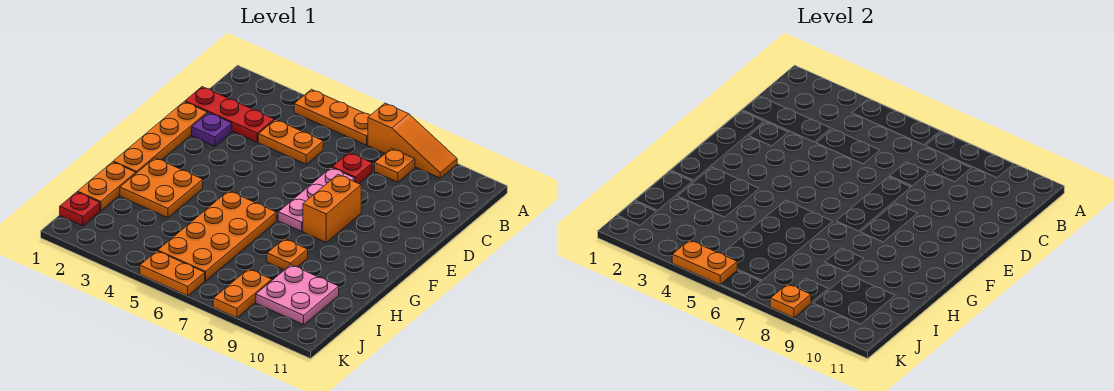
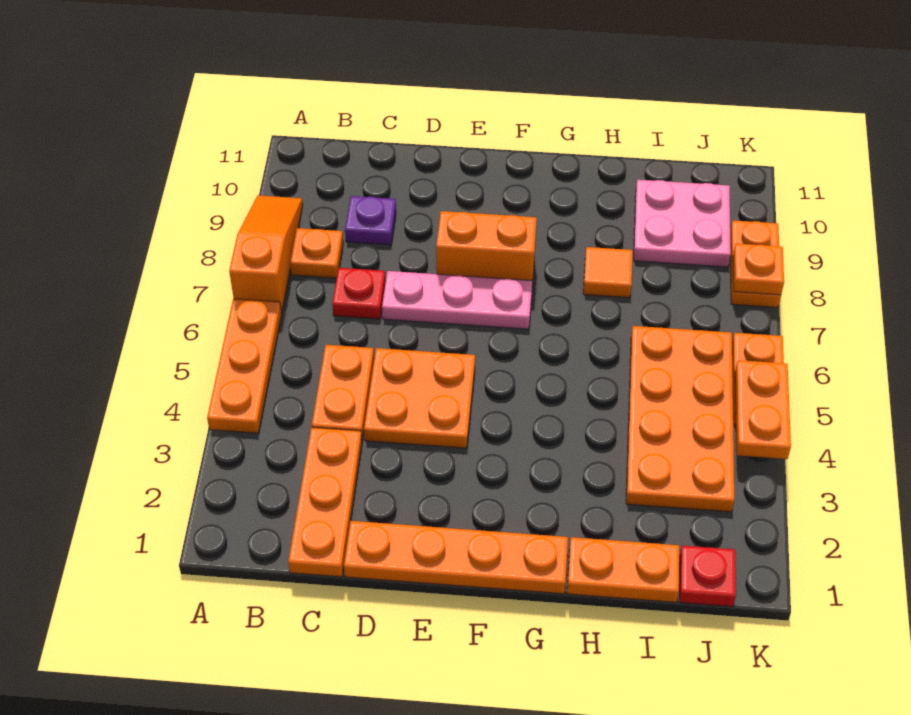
red 1x3 plate [185,87,274,142] -> orange 1x3 plate [288,427,362,577]
purple 1x1 plate [192,113,232,146] -> purple 1x1 plate moved to [345,196,396,245]
orange 2x2 plate [120,158,203,218] -> orange 2x2 plate moved to [364,348,475,448]
orange 2x4 plate [158,191,276,281] -> orange 2x4 plate turned to [626,326,734,512]
orange 1x1 plate [267,239,308,270] -> orange 1x1 tile [583,247,633,298]
orange 1x2 plate [213,269,272,318] -> orange 1x2 plate turned to [730,221,781,307]

